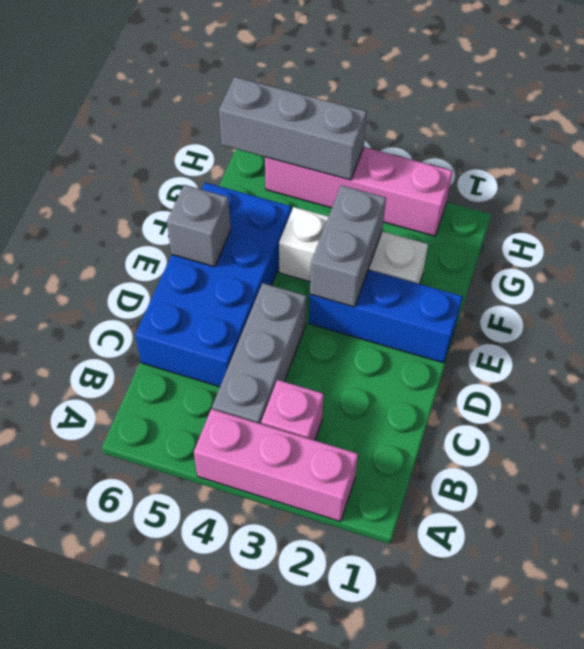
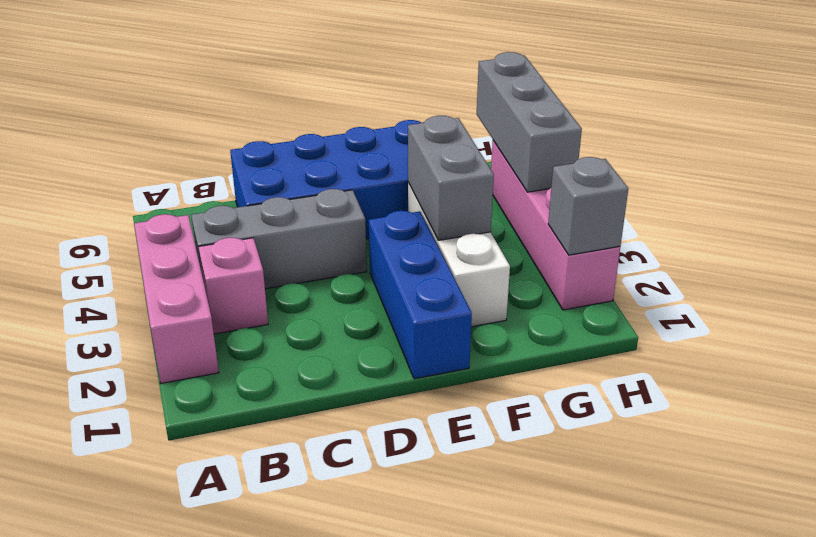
grey 1x2 brick [310,185,386,307] -> grey 1x2 brick turned to [408,116,494,240]
grey 1x1 brick [167,185,231,267] -> grey 1x1 brick moved to [548,157,628,255]

